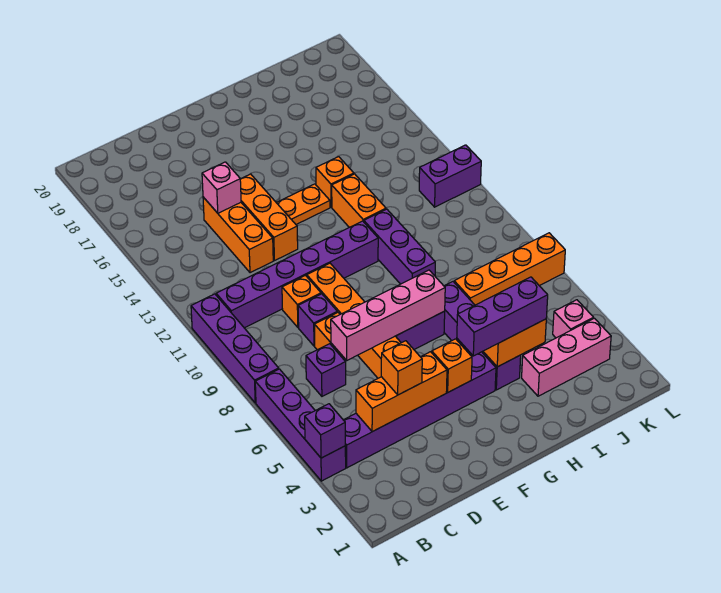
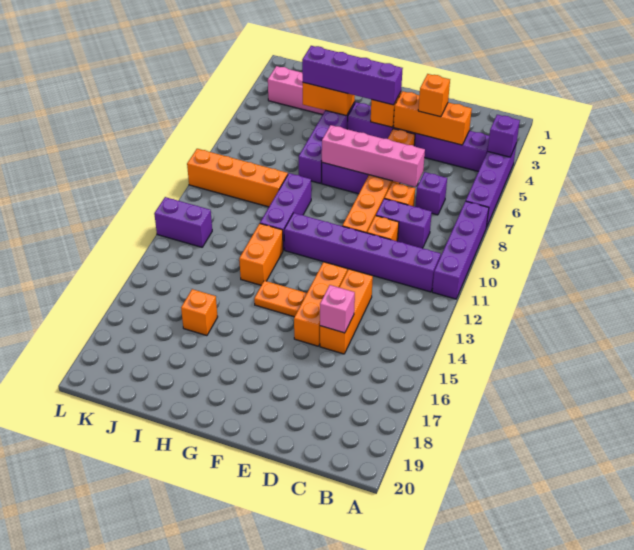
purple 1x1 brick [298,294,337,346] -> purple 1x2 brick [376,199,432,248]
purple 1x3 brick [457,277,548,356] -> purple 1x4 brick [302,46,403,105]
orange 1x1 brick [316,157,354,207] -> orange 1x1 brick moved to [181,289,218,336]
orange 1x4 brick [454,233,565,305] -> orange 1x4 brick moved to [187,149,288,207]
pink 1x1 brick [553,300,594,338] -> none

